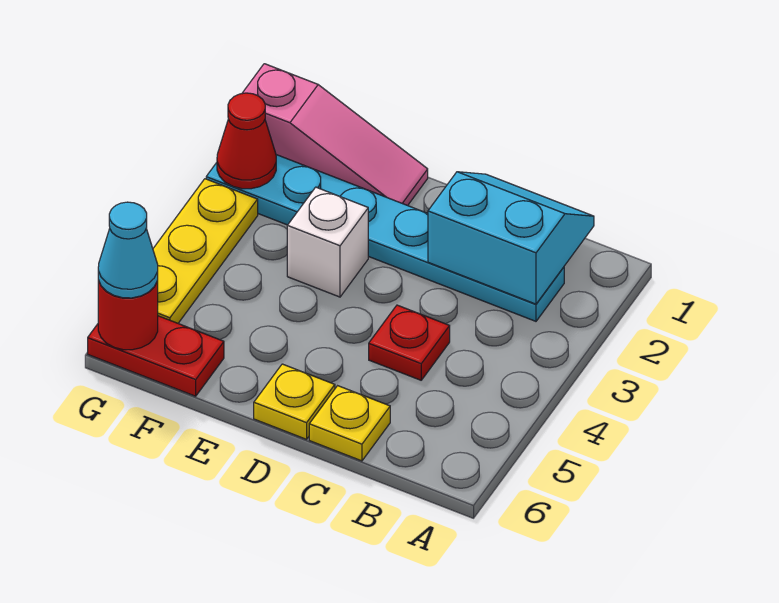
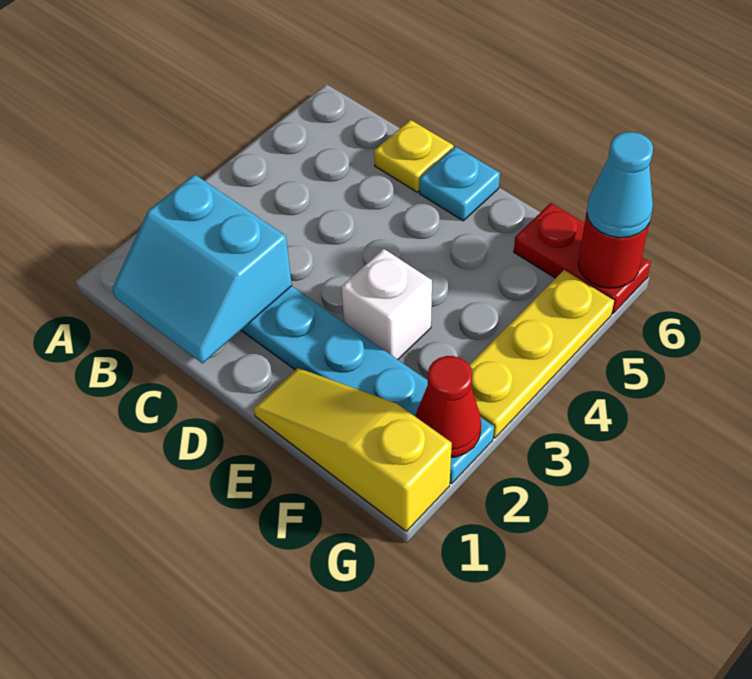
red 1x1 plate [369,305,450,380] -> none
yellow 1x1 plate [254,364,335,439] -> cyan 1x1 plate [419,147,500,221]
pink 1x3 slope [242,64,428,206] -> yellow 1x3 slope [254,368,452,531]

